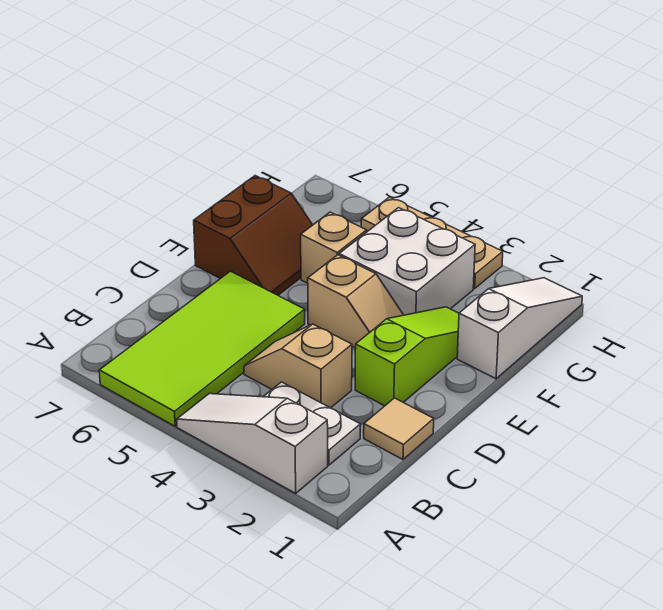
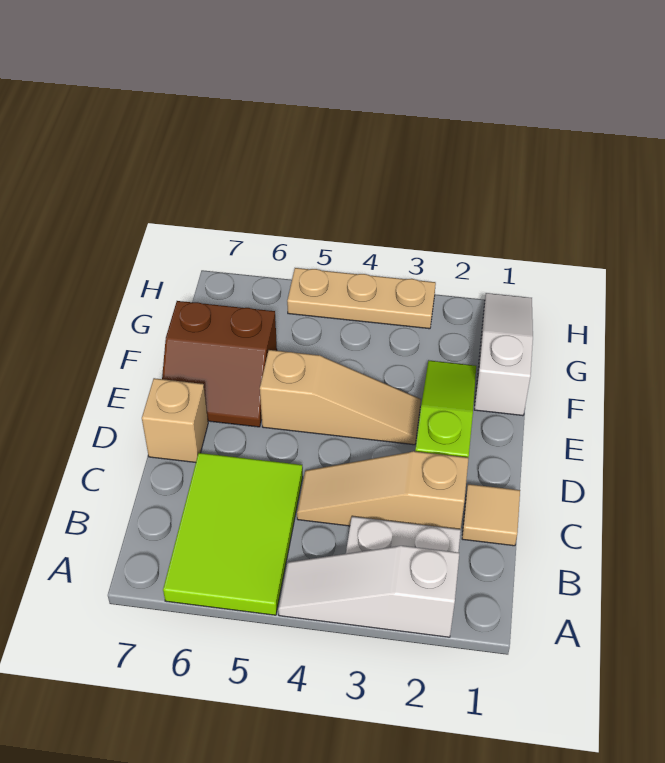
lime 2x4 tile [99,271,305,426] -> lime 2x3 tile [163,453,303,615]
tan 1x2 slope [244,324,352,408] -> tan 1x3 slope [297,451,469,529]
tan 1x2 slope [308,255,403,348] -> tan 1x3 slope [260,350,421,445]
brown 2x2 slope [194,176,312,295] -> brown 2x2 slope turned to [162,301,277,427]
white 2x2 brick [339,208,475,315] -> none
tan 1x1 brick [301,212,367,283] -> tan 1x1 brick moved to [142,378,208,463]

